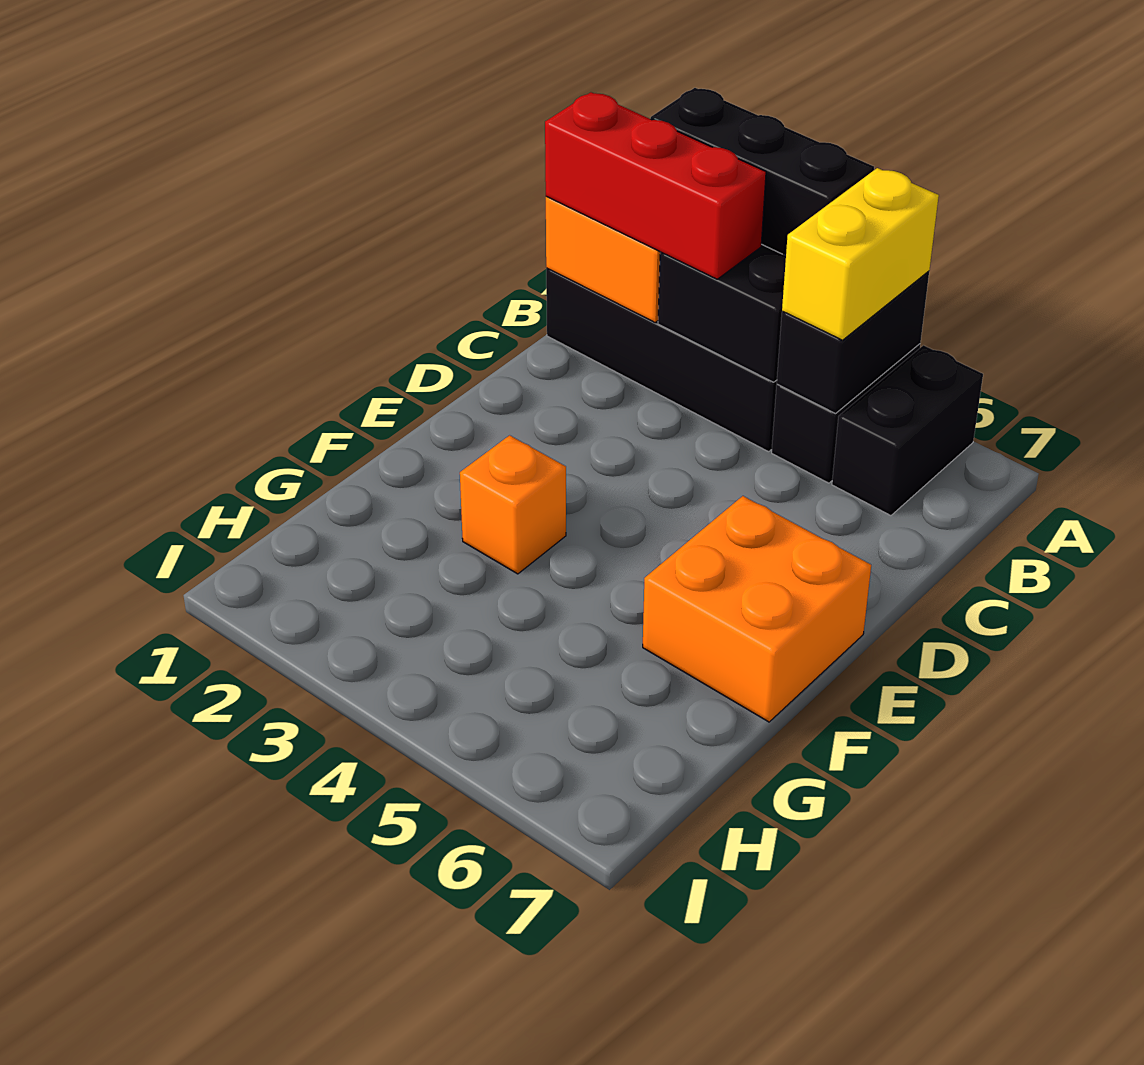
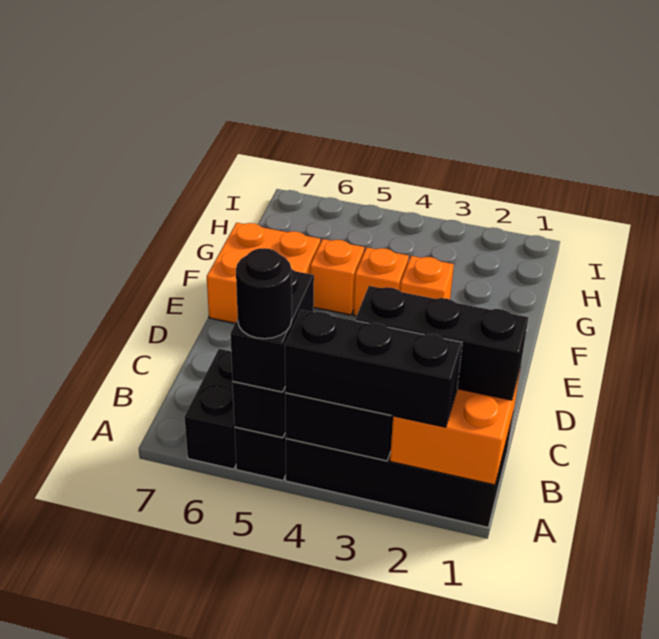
yellow 1x2 brick [782,168,939,340] -> black 1x2 brick [230,269,314,392]
none -> black 1x1 round brick [236,248,292,339]
red 1x3 brick [545,92,766,279] -> black 1x3 brick [355,286,528,400]
none -> orange 1x1 brick [354,248,409,316]
none -> orange 1x1 brick [310,239,364,315]

